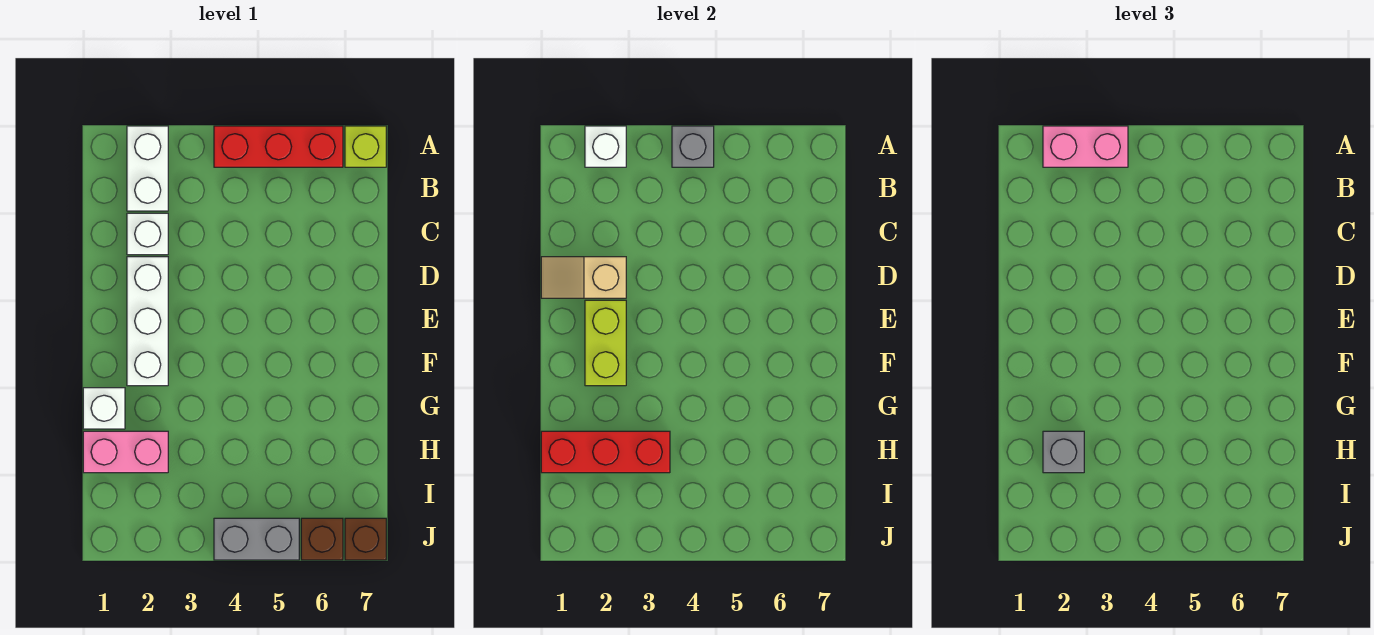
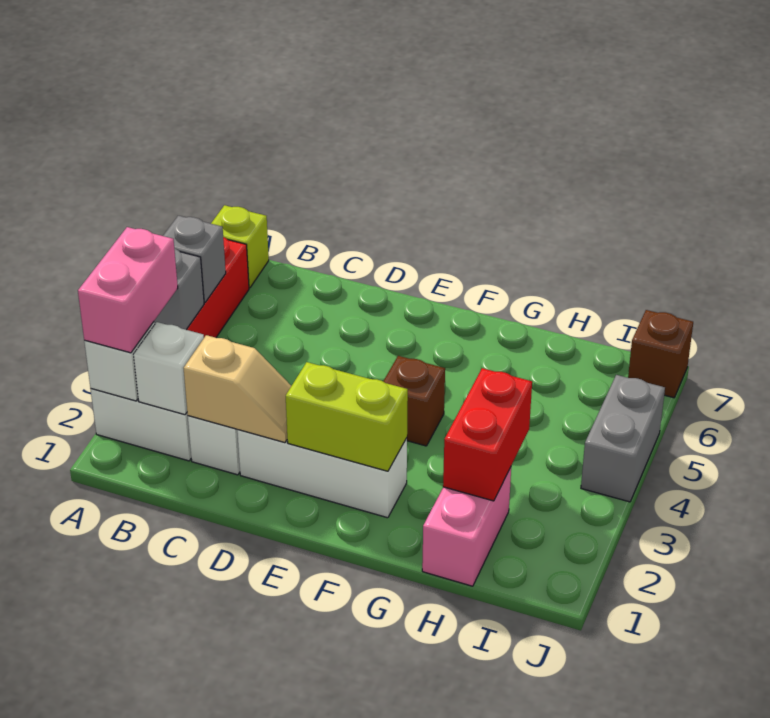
tan 1x2 slope [541,257,626,298] -> tan 1x2 slope turned to [184,335,291,443]
white 1x1 brick [83,388,125,429] -> white 1x1 brick moved to [134,322,204,415]
red 1x3 brick [541,431,670,473] -> red 1x2 brick [443,368,532,501]
grey 1x1 brick [1043,431,1084,473] -> grey 1x1 brick moved to [163,216,226,303]
brown 1x1 brick [301,518,343,560] -> brown 1x1 brick moved to [383,356,445,446]

